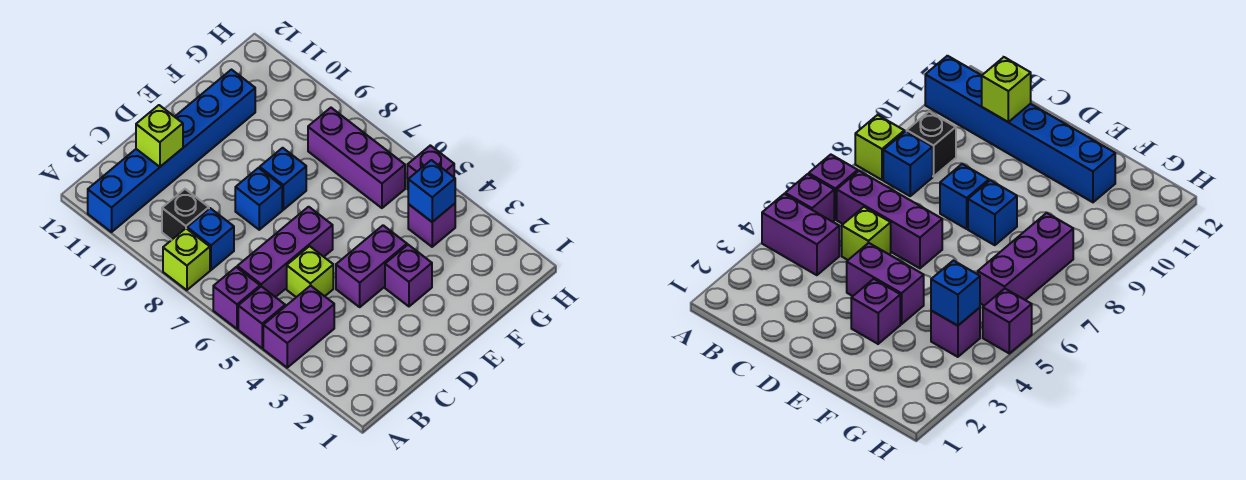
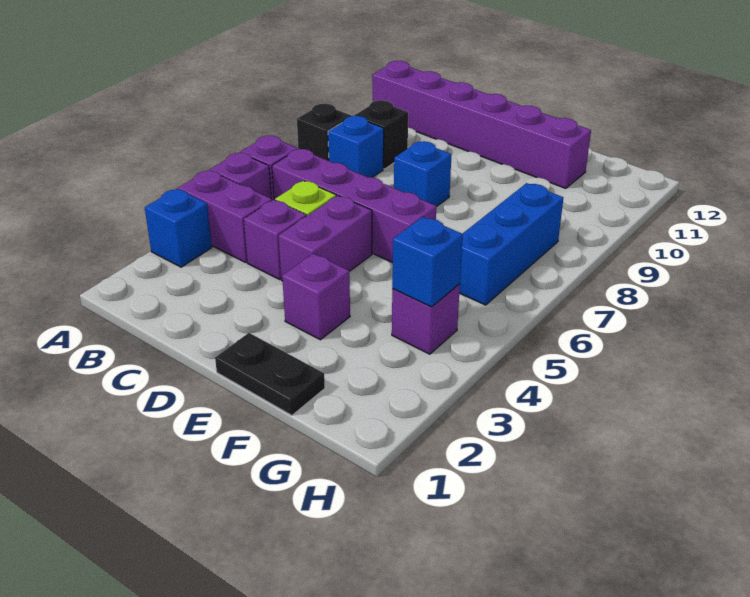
lime 1x1 brick [163,229,210,290] -> black 1x1 brick [297,104,351,161]
blue 1x6 brick [88,70,255,232] -> purple 1x6 brick [372,61,591,188]
purple 1x3 brick [237,207,333,297] -> purple 1x4 brick [272,149,436,263]
lime 1x1 brick [136,105,183,167] -> none
purple 1x2 brick [336,225,407,307] -> purple 1x2 brick turned to [279,196,372,281]
none -> black 1x2 plate [215,333,325,415]
blue 1x1 brick [260,148,306,210] -> blue 1x1 brick moved to [145,189,212,267]
purple 1x3 brick [308,108,405,208] -> blue 1x3 brick [459,183,563,305]
purple 1x1 brick [407,145,454,189] -> purple 1x1 brick moved to [244,200,307,279]

